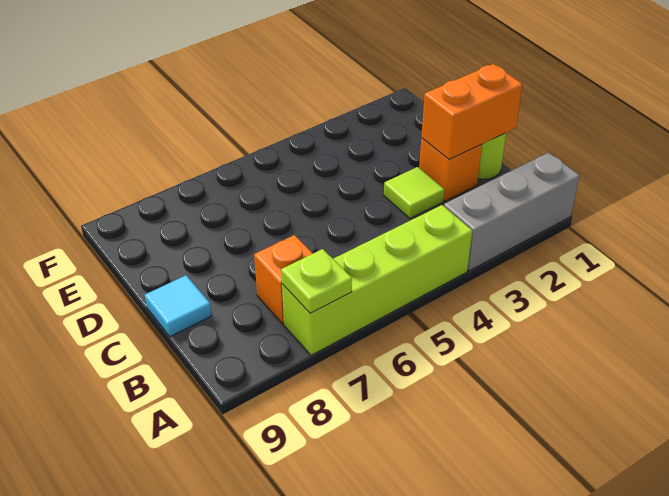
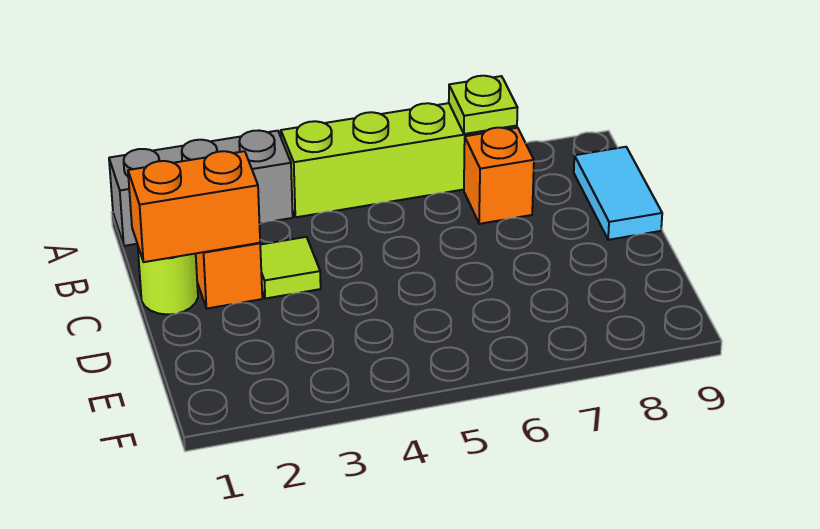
cyan 1x1 tile [145,275,212,337] -> cyan 1x2 tile [574,147,662,240]

